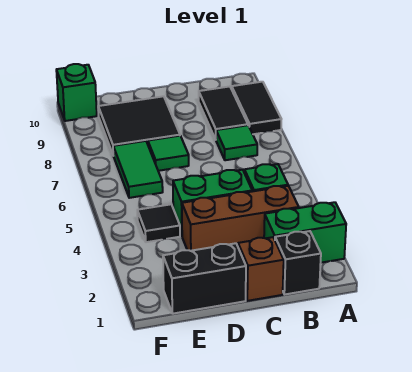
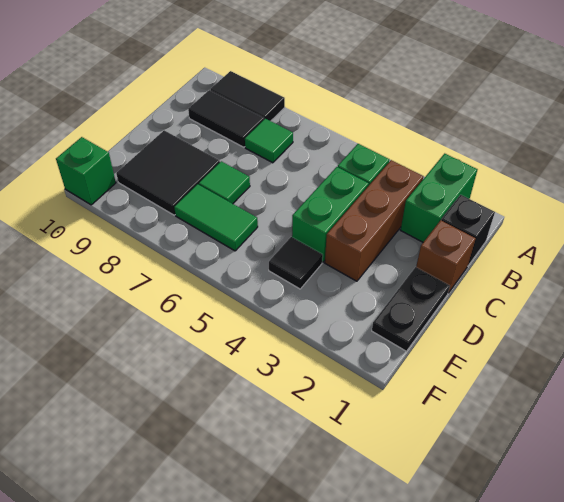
black 1x2 brick [163,243,246,314] -> black 1x2 plate [372,267,450,351]

